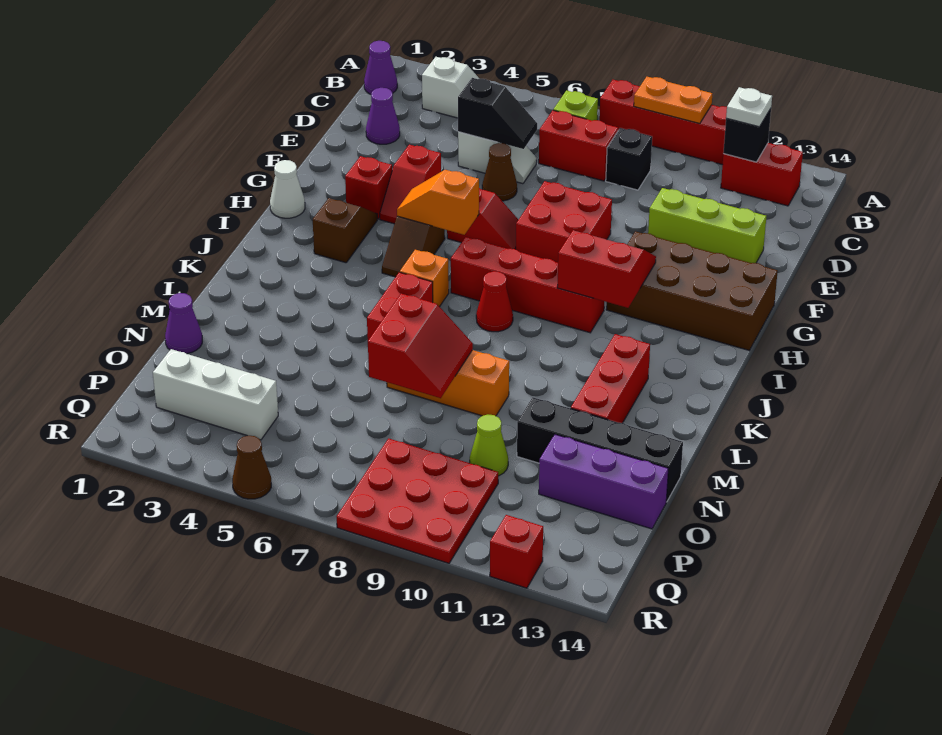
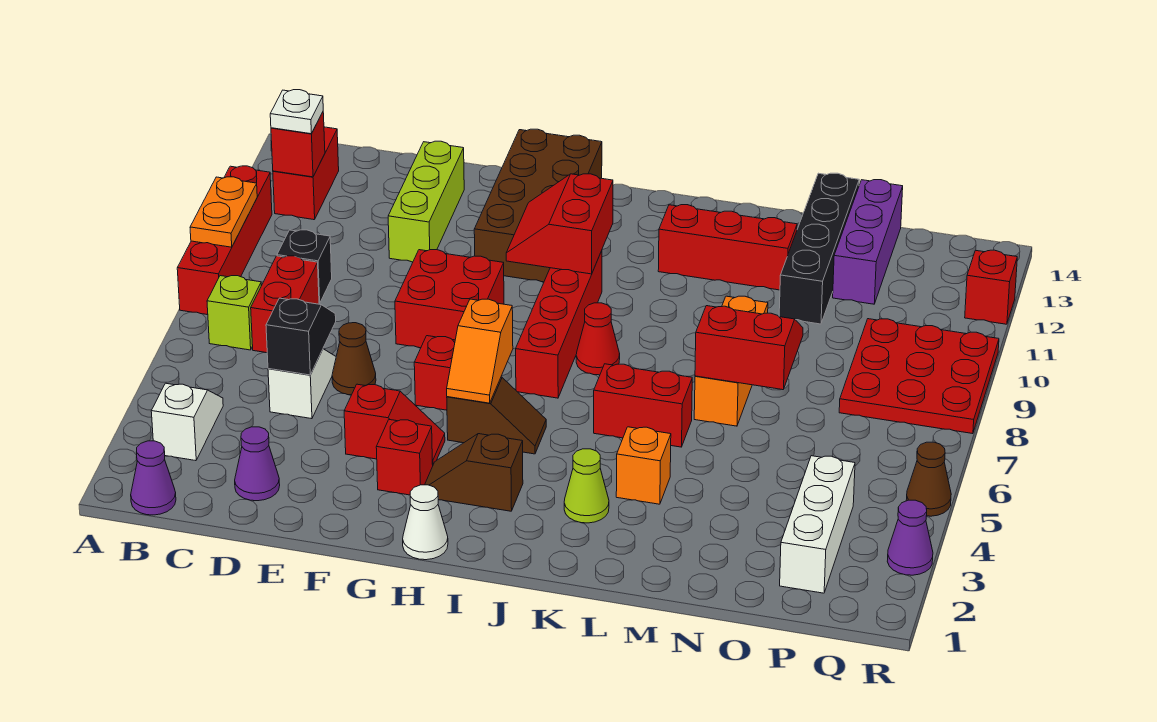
black 1x1 brick [723,109,771,162] -> red 1x1 brick [271,112,325,177]
orange 1x1 brick [400,250,449,307] -> orange 1x1 brick moved to [616,427,671,504]
purple 1x1 cone [165,293,202,354] -> purple 1x1 cone moved to [887,500,933,575]
lime 1x1 cone [470,415,508,476] -> lime 1x1 cone moved to [564,449,609,523]

